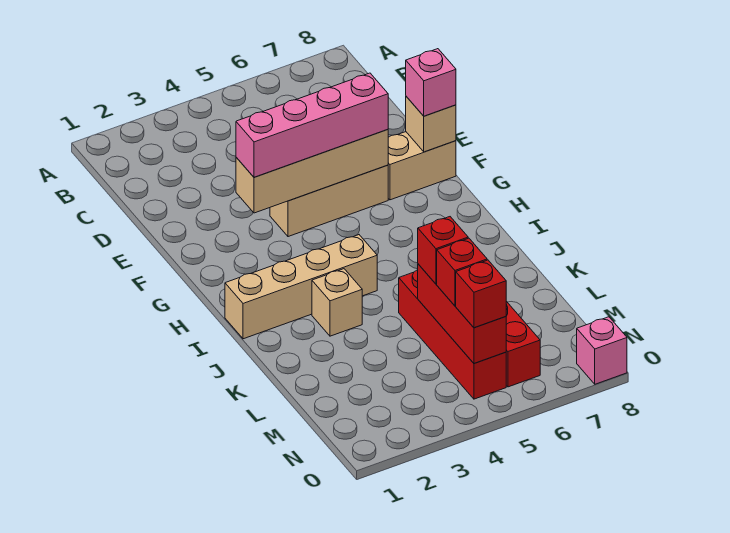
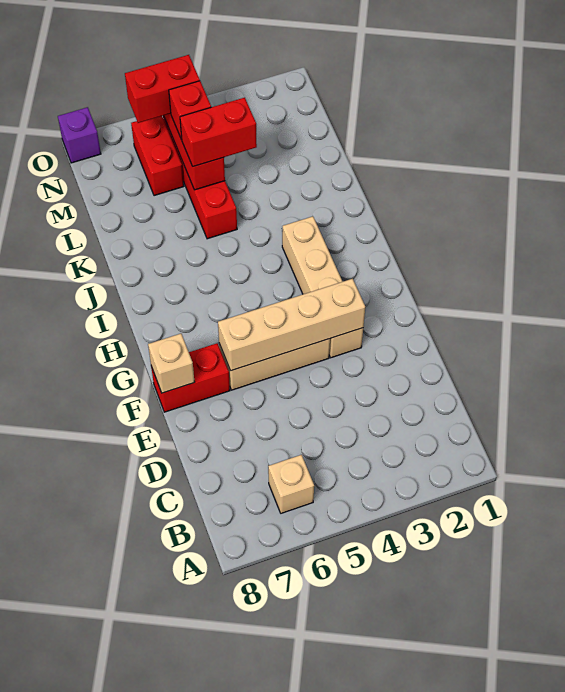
pink 1x4 brick [236,73,388,177] -> none
tan 1x2 brick [388,132,456,200] -> red 1x2 brick [151,343,230,412]
pink 1x1 brick [406,49,456,116] -> none
tan 1x4 brick [225,235,377,339] -> tan 1x4 brick turned to [282,216,363,358]
tan 1x1 brick [312,269,362,336] -> tan 1x1 brick moved to [268,455,314,513]
red 1x1 brick [418,217,468,284] -> red 1x2 brick [180,98,257,167]
red 1x1 brick [456,260,506,328] -> red 1x2 brick [125,55,200,123]
pink 1x1 brick [577,317,627,384] -> purple 1x1 brick [58,107,101,163]

